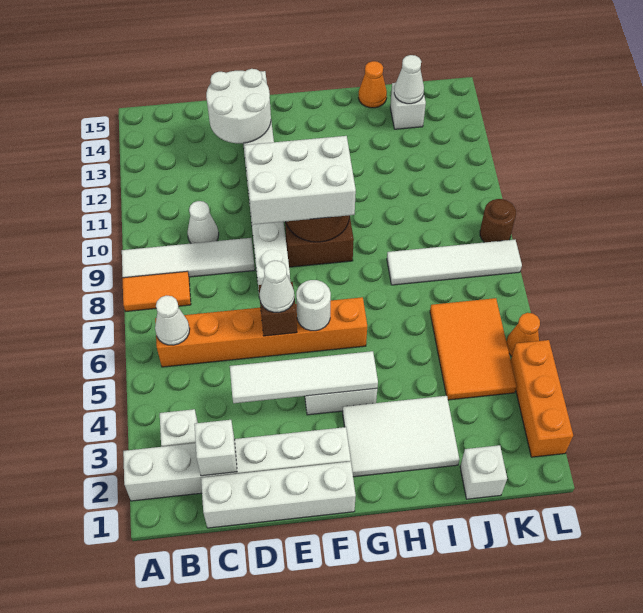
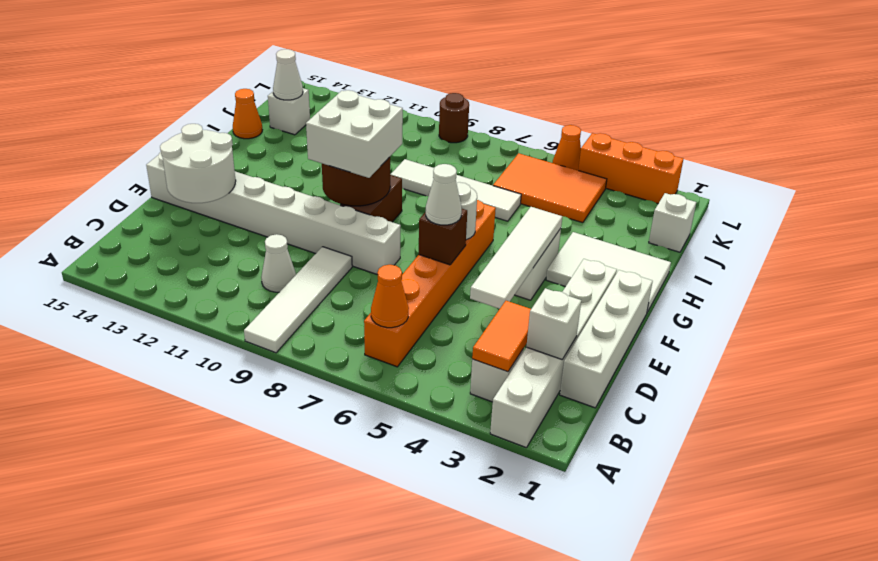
orange 1x2 tile [123,271,191,312] -> orange 1x2 tile moved to [472,301,531,372]
white 1x1 cone [155,296,190,345] -> orange 1x1 cone [371,265,409,328]
white 2x3 brick [244,136,356,225] -> white 2x2 brick [306,90,403,178]
white 2x3 tile [342,396,459,477] -> white 2x3 tile turned to [546,232,671,312]
white 1x4 tile [387,240,522,285] -> white 1x4 tile turned to [390,159,521,221]

